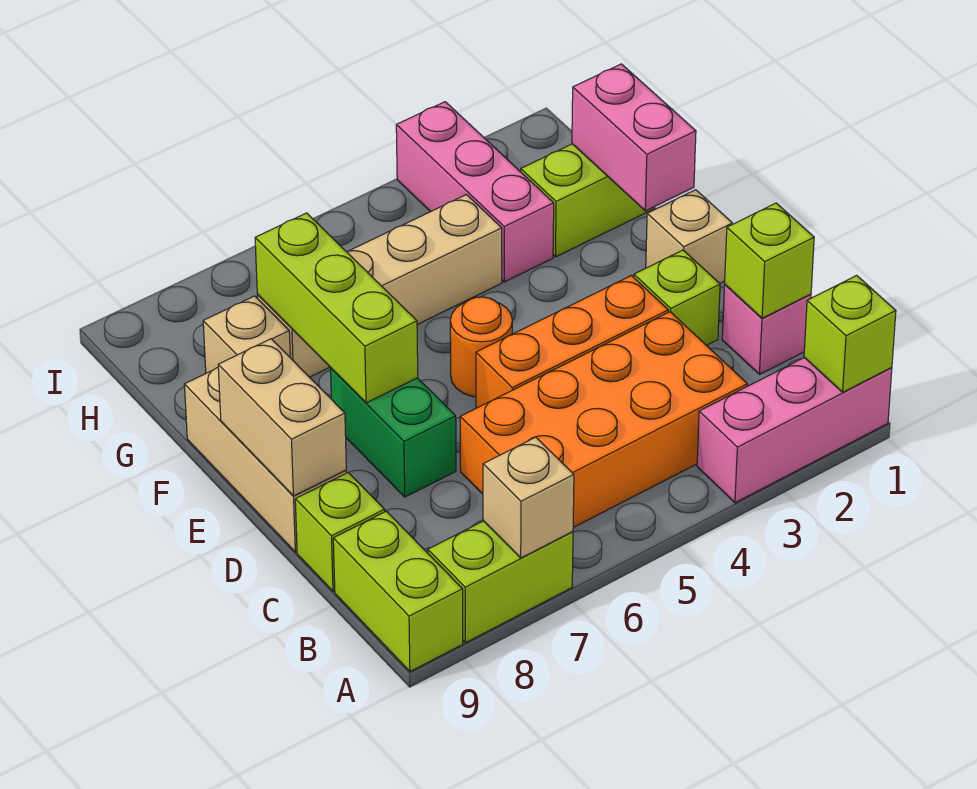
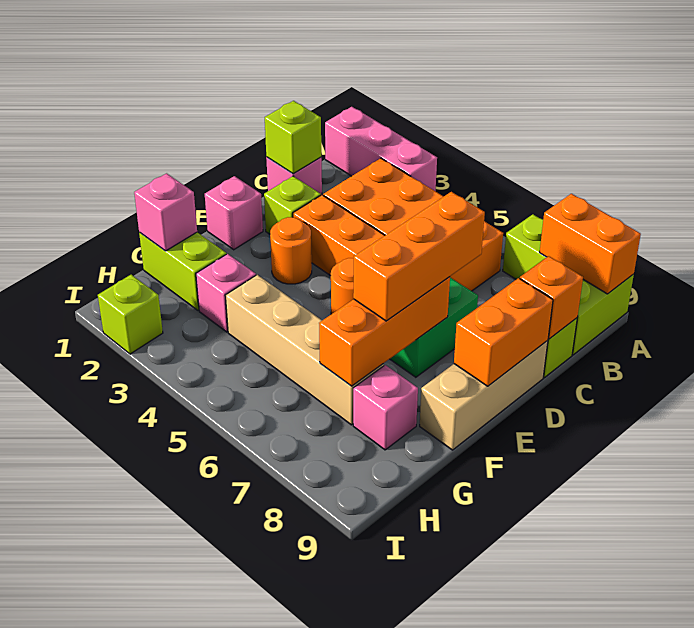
lime 1x1 brick [804,275,896,392] -> lime 1x1 brick moved to [98,275,163,354]
tan 1x1 brick [483,437,574,558] -> none
none -> orange 1x2 brick [540,194,641,294]
none -> orange 1x1 brick [520,256,583,339]
none -> orange 1x3 brick [353,192,485,321]
tan 1x2 brick [218,339,346,496] -> orange 1x2 brick [454,278,553,386]
tan 1x1 brick [646,190,732,283] -> pink 1x1 brick [205,176,263,250]
none -> orange 1x1 round brick [270,217,312,284]
lime 1x3 brick [255,213,418,403] -> orange 1x3 brick [319,277,450,386]
pink 1x2 brick [572,64,696,211] -> pink 1x1 brick [134,173,197,251]
pink 1x3 brick [396,102,554,282] -> pink 1x1 brick [196,254,256,332]
tan 1x1 brick [203,296,290,373] -> pink 1x1 brick [353,365,418,450]

